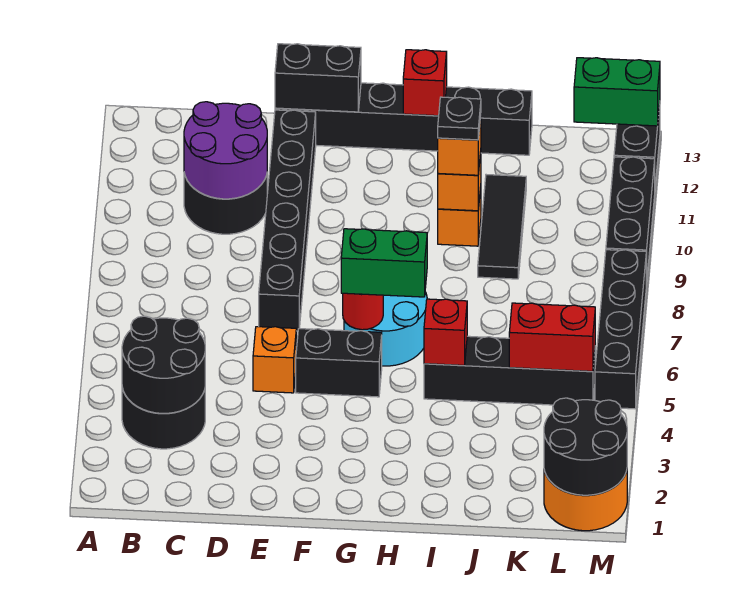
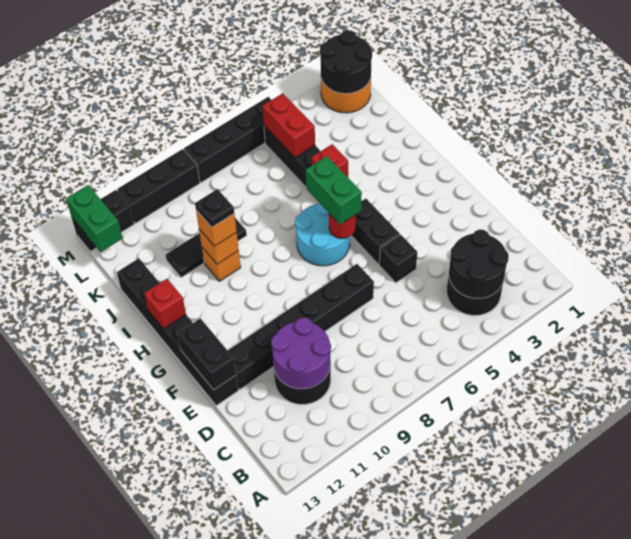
orange 1x1 brick [253,327,296,393] -> black 1x1 brick [379,235,417,283]

